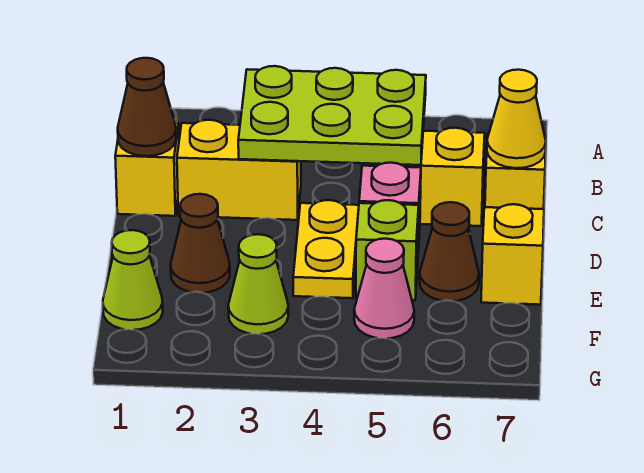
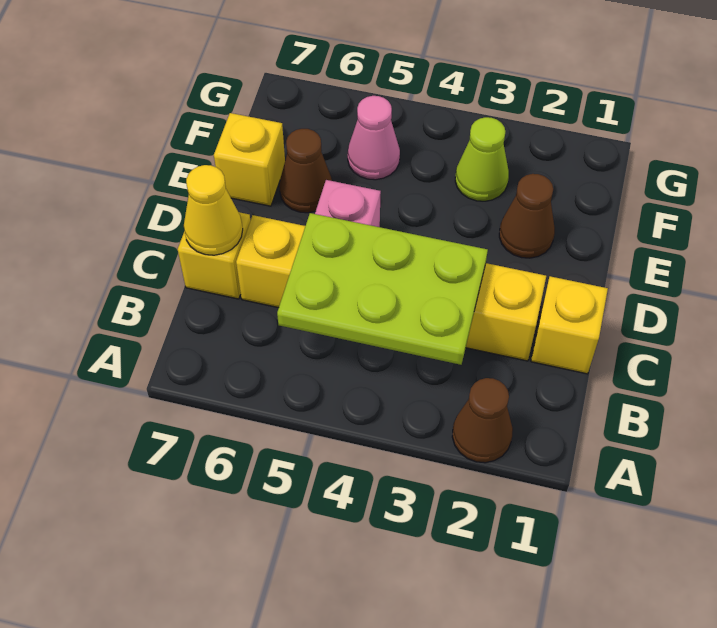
brown 1x1 cone [118,58,176,156] -> brown 1x1 cone moved to [452,378,513,463]
yellow 1x2 plate [293,200,359,298] -> none
lime 1x1 brick [356,200,419,300] -> none
lime 1x1 cone [103,230,163,330] -> none

